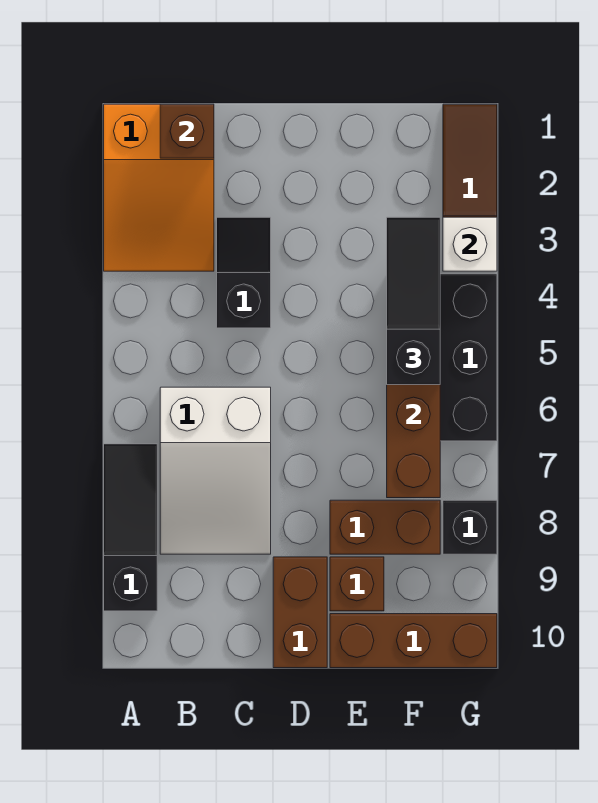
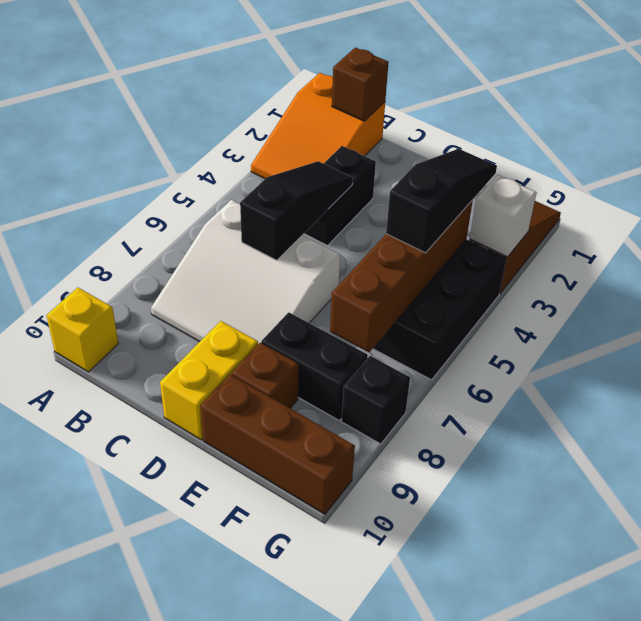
black 1x3 slope [104,444,157,611] -> black 1x3 slope moved to [240,161,353,260]
none -> yellow 1x1 brick [46,287,118,372]
white 2x3 slope [160,387,271,554] -> white 3x3 slope [151,200,340,344]
black 1x2 slope [217,217,271,328] -> black 1x2 brick [304,146,376,245]
brown 1x2 brick [273,557,327,668] -> yellow 1x2 brick [160,321,258,440]
brown 1x2 brick [330,500,440,554] -> black 1x2 brick [261,312,368,421]

